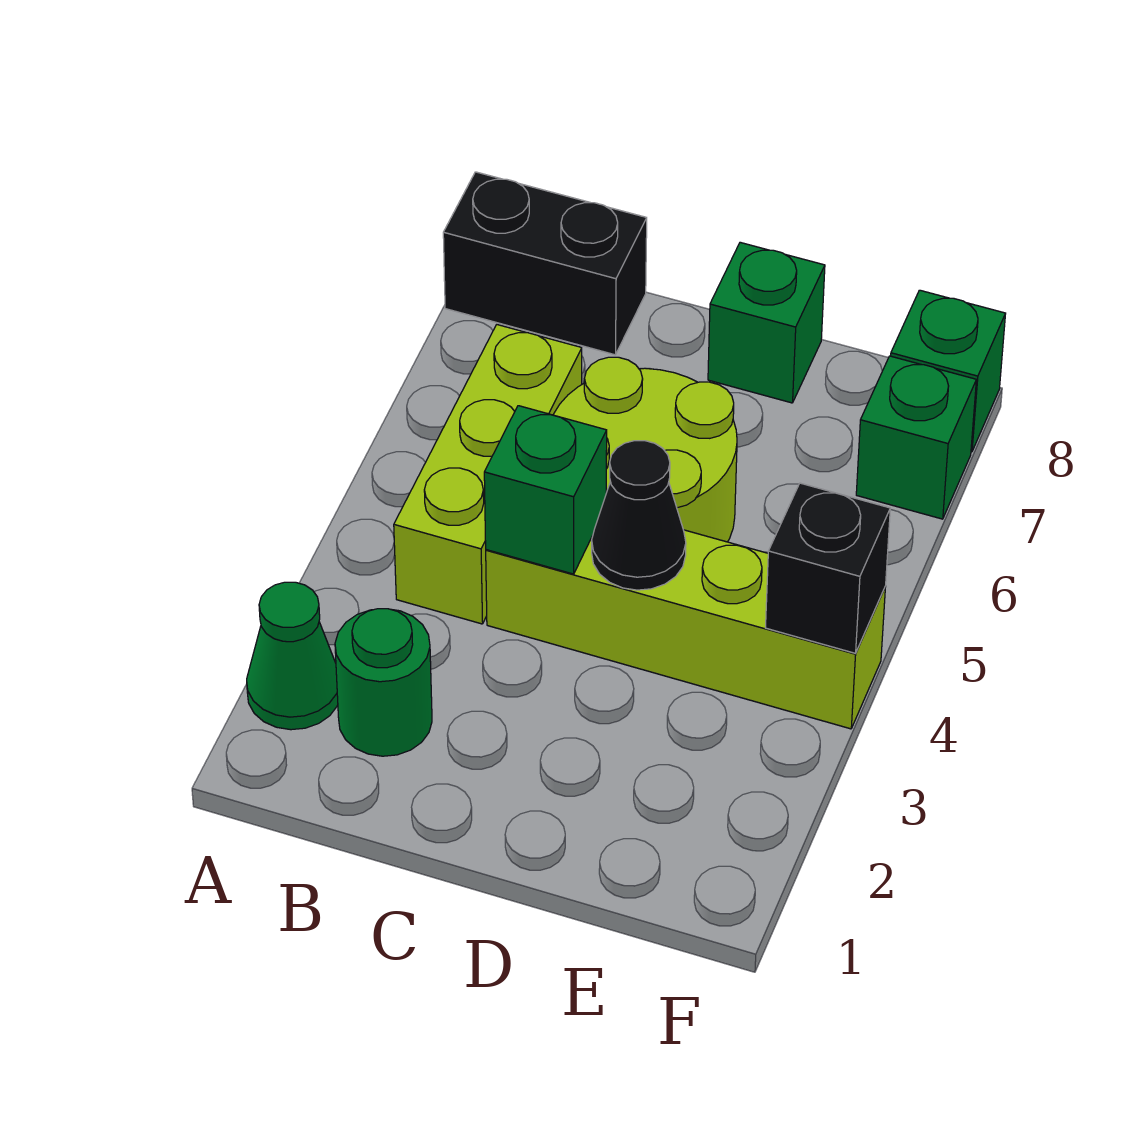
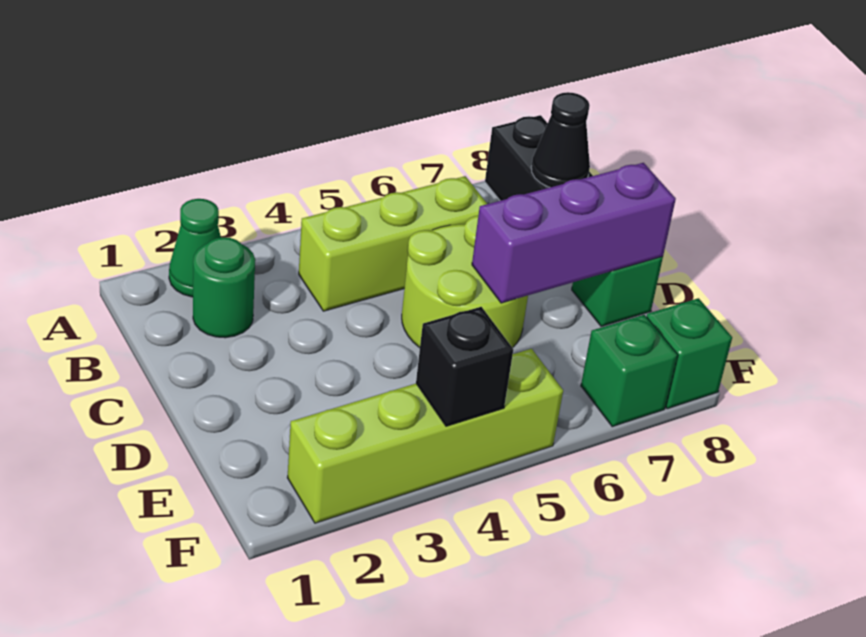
lime 1x4 brick [486,530,885,729] -> lime 1x4 brick turned to [287,349,563,523]
green 1x1 brick [484,406,607,574] -> none
black 1x1 cone [592,441,686,590] -> black 1x1 cone moved to [531,92,590,187]
none -> purple 1x3 brick [472,163,676,303]

